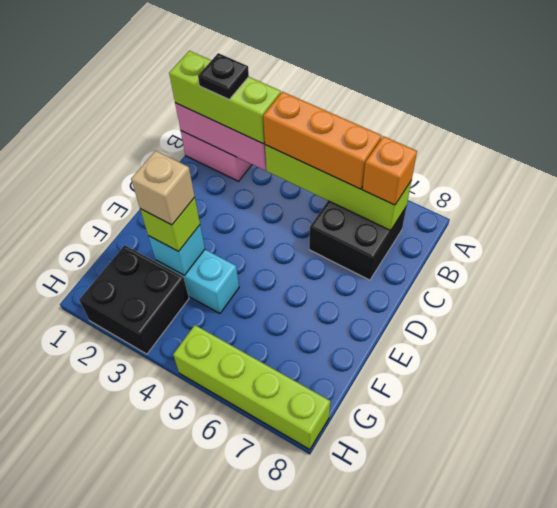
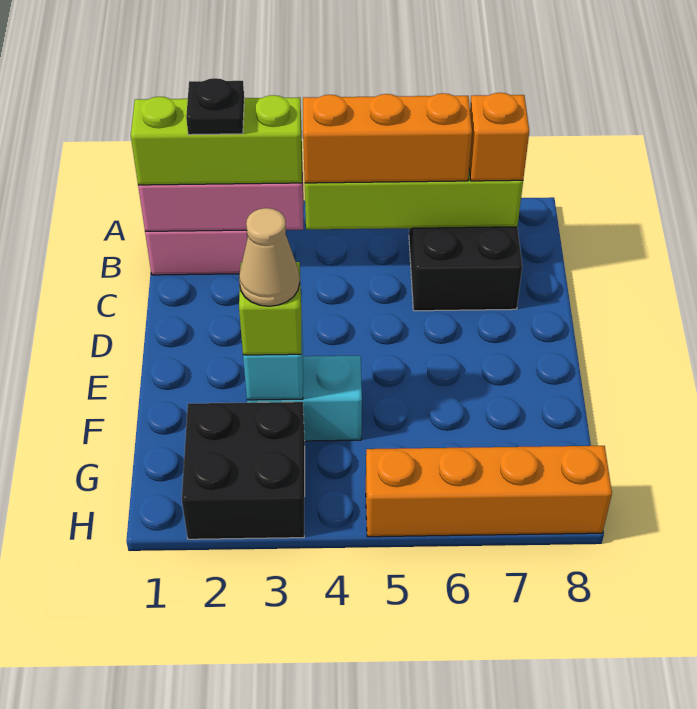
tan 1x1 brick [131,151,195,225] -> tan 1x1 cone [239,208,300,306]
lime 1x4 brick [173,325,330,450] -> orange 1x4 brick [366,446,612,537]

